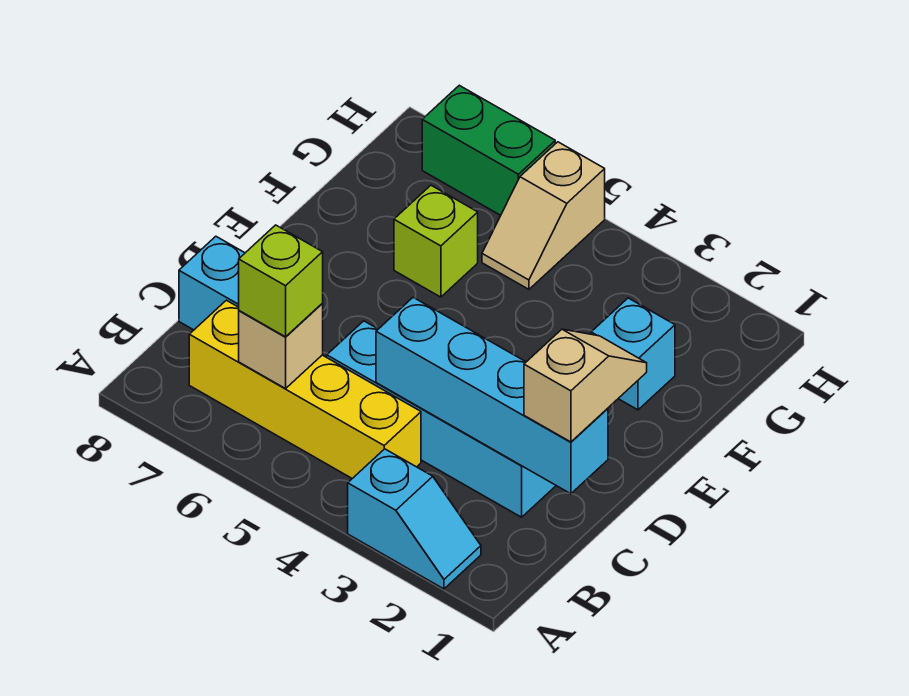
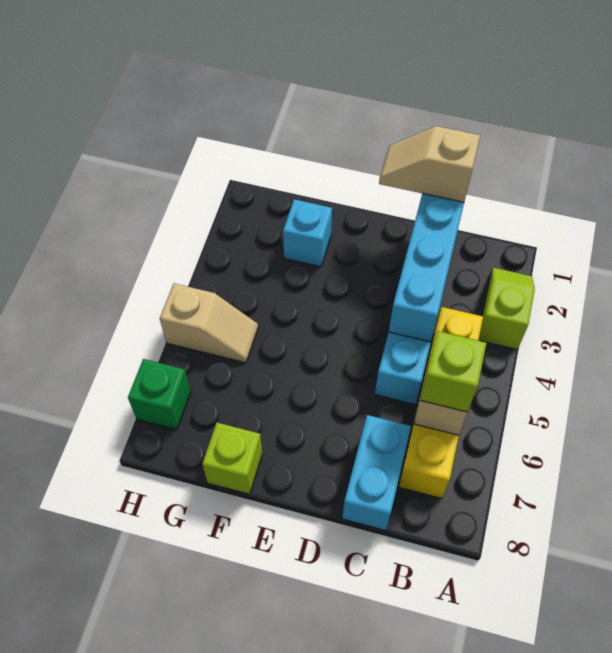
cyan 1x2 slope [348,449,481,589] -> lime 1x2 slope [478,268,535,349]
lime 1x1 brick [394,185,478,297] -> lime 1x1 brick moved to [202,423,262,494]
green 1x2 brick [422,85,555,215] -> green 1x1 brick [128,359,191,430]

